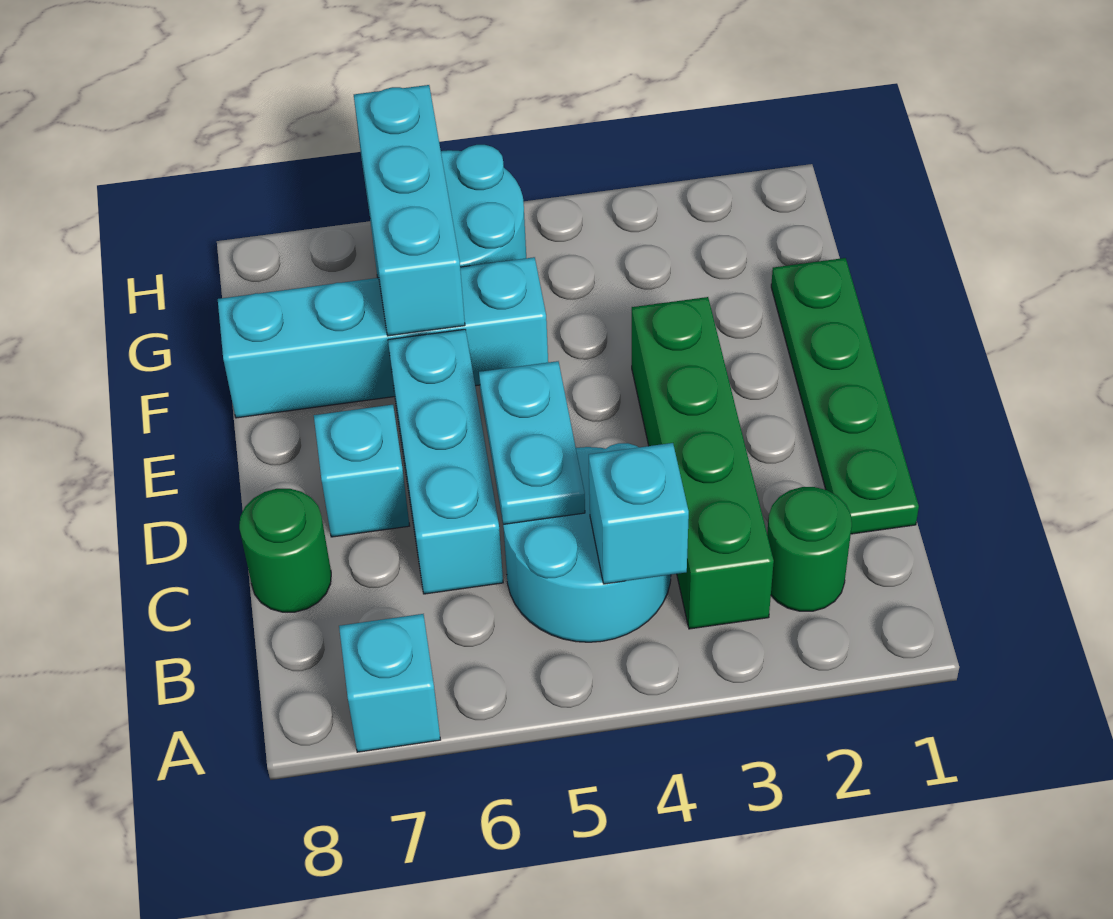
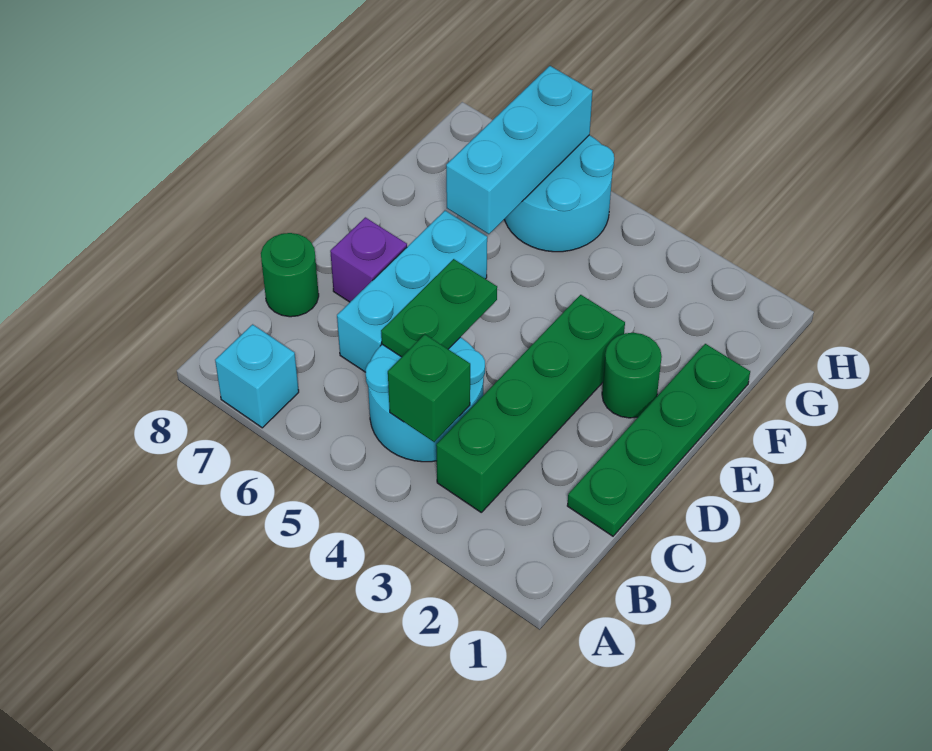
green 1x1 round brick [767,487,852,611] -> green 1x1 round brick moved to [602,333,662,418]
cyan 1x1 brick [589,443,689,584] -> green 1x1 brick [388,334,470,442]
cyan 1x2 plate [479,361,585,524] -> green 1x2 plate [381,259,497,357]
cyan 1x1 brick [314,405,410,537] -> purple 1x1 brick [330,217,407,302]
cyan 1x4 brick [218,257,548,418] -> none

